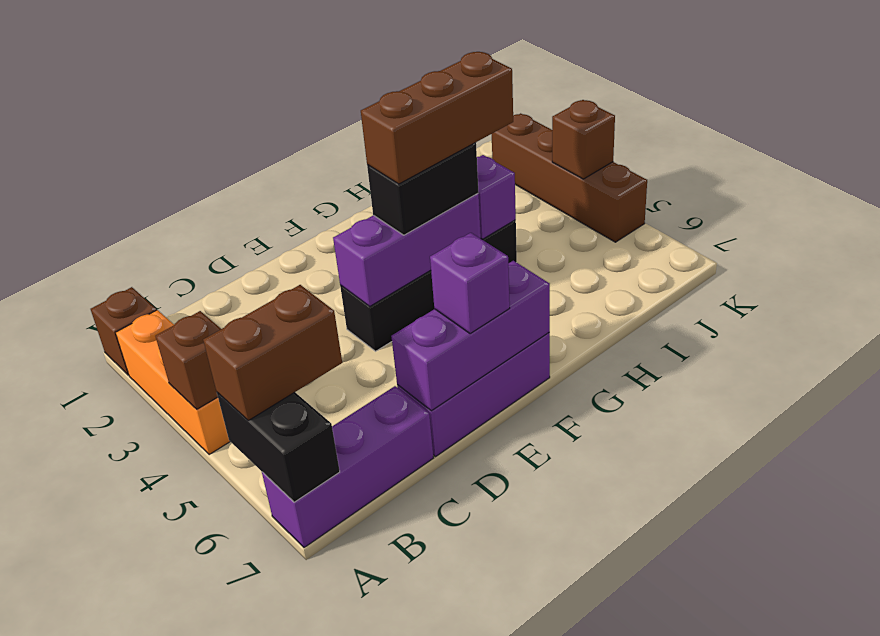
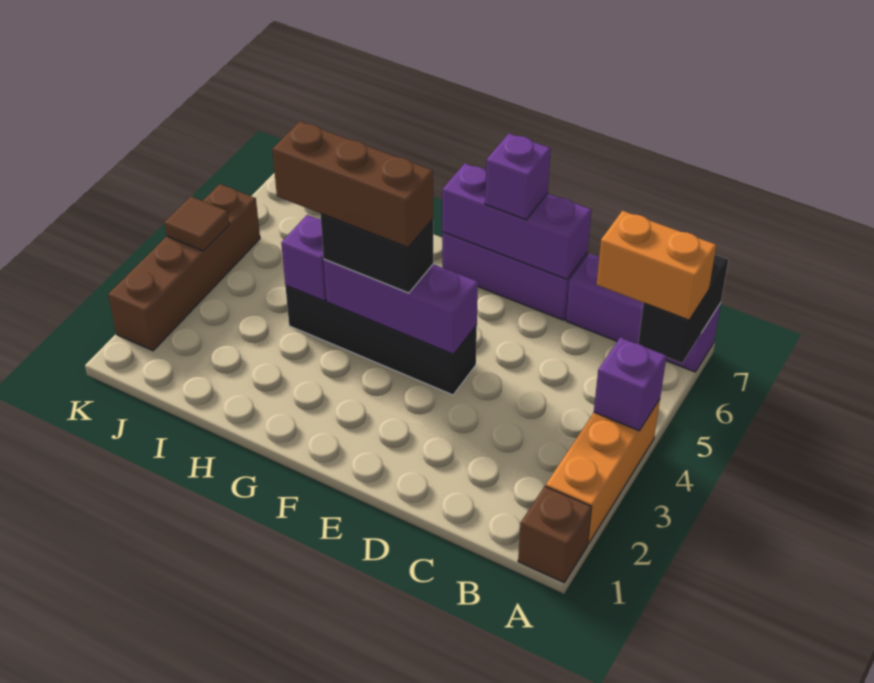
brown 1x1 brick [155,311,221,409] -> purple 1x1 brick [594,338,666,431]
brown 1x2 brick [203,285,342,420] -> orange 1x2 brick [596,211,716,320]
brown 1x1 brick [552,100,615,179] -> brown 1x1 tile [164,197,229,251]

